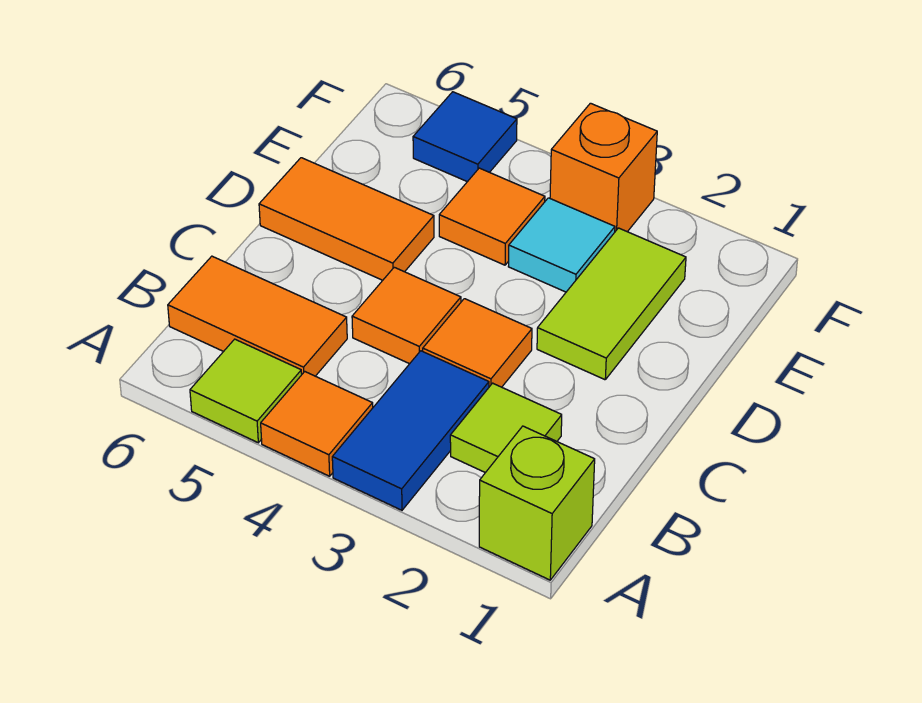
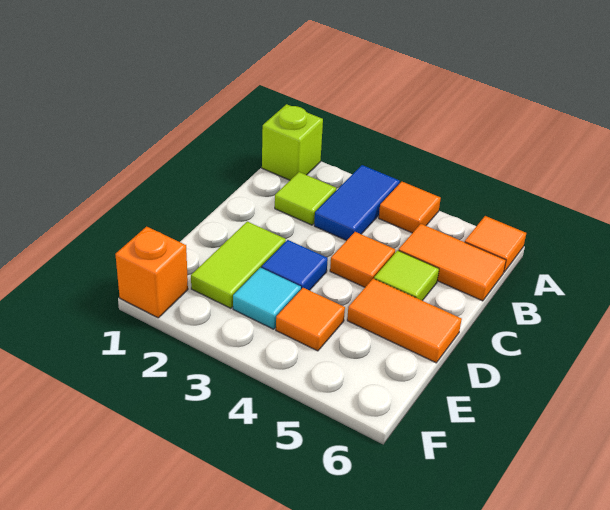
lime 1x1 tile [190,339,302,443] -> lime 1x1 tile moved to [374,250,439,301]
orange 1x1 tile [423,299,532,387] -> orange 1x1 tile moved to [465,216,526,272]
orange 1x1 brick [550,103,657,232] -> orange 1x1 brick moved to [115,227,188,318]
blue 1x1 tile [413,92,517,182] -> blue 1x1 tile moved to [262,240,328,290]

